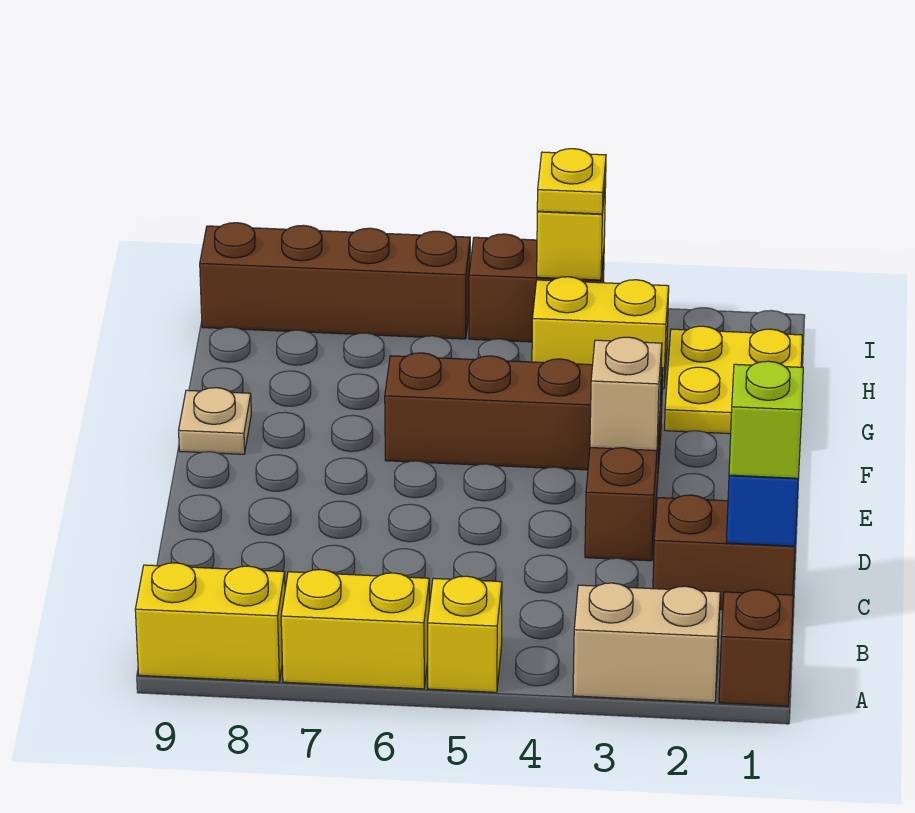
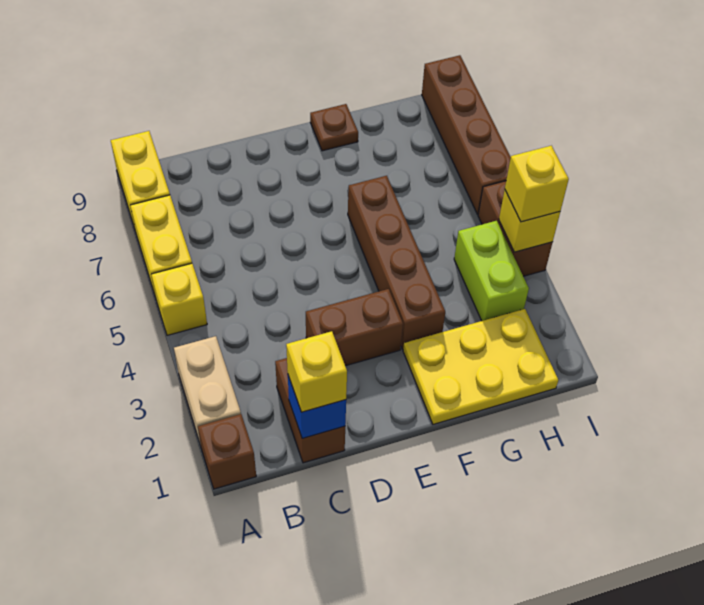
lime 1x1 brick [729,361,803,478] -> yellow 1x1 brick [286,331,347,412]
tan 1x1 brick [590,337,662,450] -> none
tan 1x1 plate [179,388,251,454] -> brown 1x1 plate [310,104,358,151]
yellow 2x2 plate [665,326,802,434] -> yellow 2x3 plate [403,309,558,424]
yellow 1x2 brick [532,277,669,389] -> lime 1x2 brick [454,221,529,321]
yellow 1x1 plate [537,149,606,214] -> yellow 1x1 brick [505,146,569,222]

